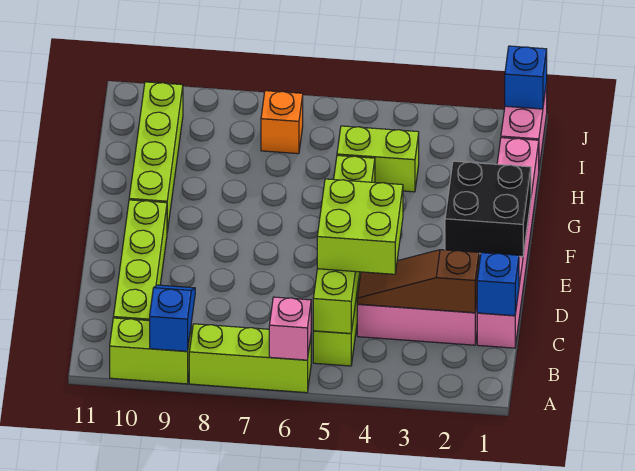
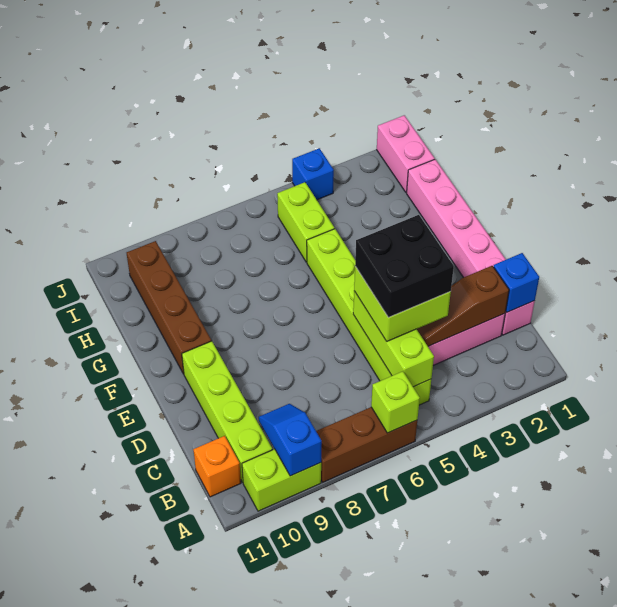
lime 1x3 brick [189,324,311,393] -> brown 1x3 brick [316,407,417,482]
pink 1x1 brick [269,297,311,360] -> lime 1x1 brick [371,371,420,433]
black 2x2 brick [445,161,531,257] -> black 2x2 brick moved to [355,215,454,318]
lime 1x4 brick [129,82,183,232] -> brown 1x4 brick [127,241,211,374]
lime 1x2 brick [337,126,419,192] -> lime 1x2 brick turned to [277,182,334,262]
orange 1x1 brick [261,91,303,154] -> orange 1x1 brick moved to [193,436,241,497]
blue 1x1 brick [505,46,547,109] -> blue 1x1 brick moved to [292,148,334,200]

